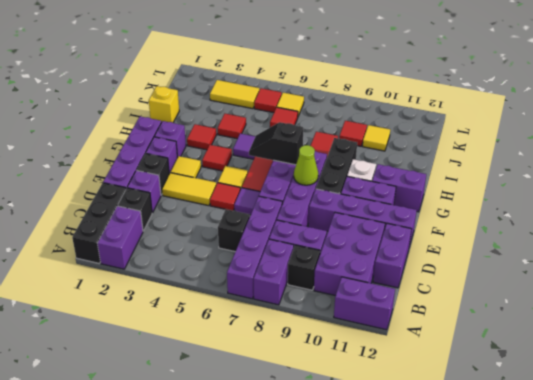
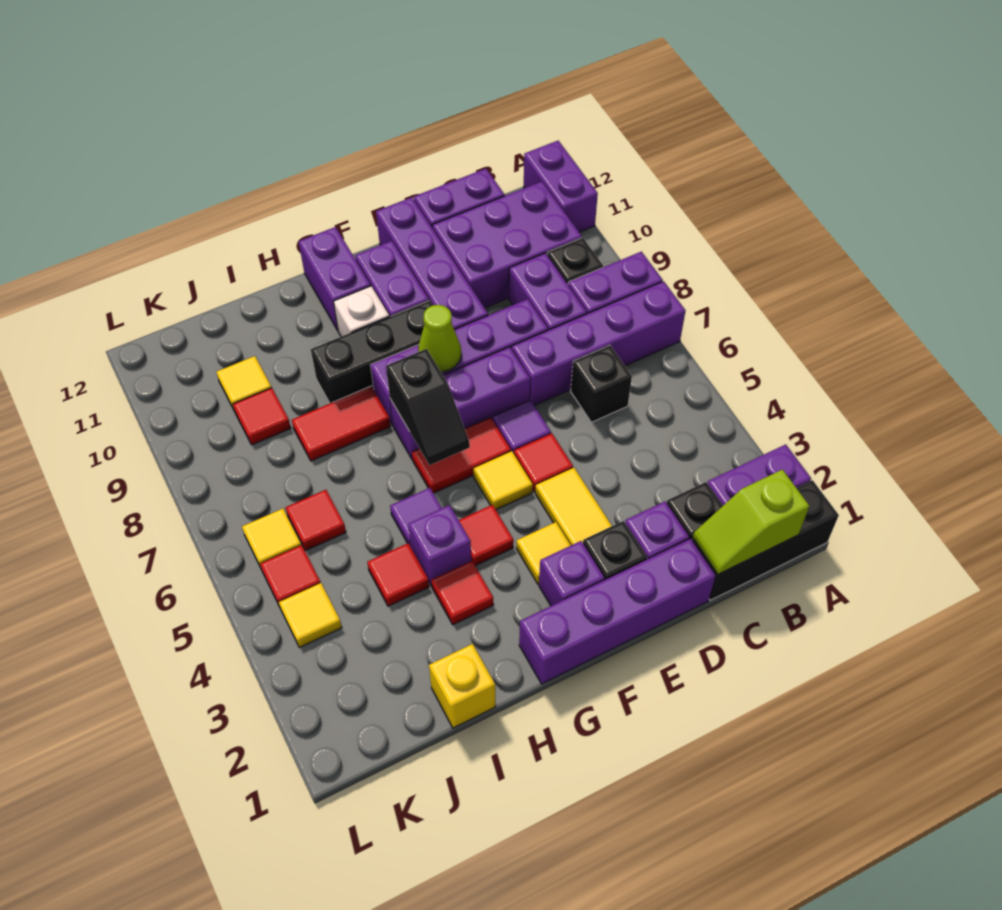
none -> lime 1x2 slope [693,470,809,574]
purple 1x1 brick [154,121,186,157] -> purple 1x1 brick moved to [408,505,471,586]
yellow 1x2 tile [210,80,260,109] -> yellow 1x1 tile [279,583,342,648]

